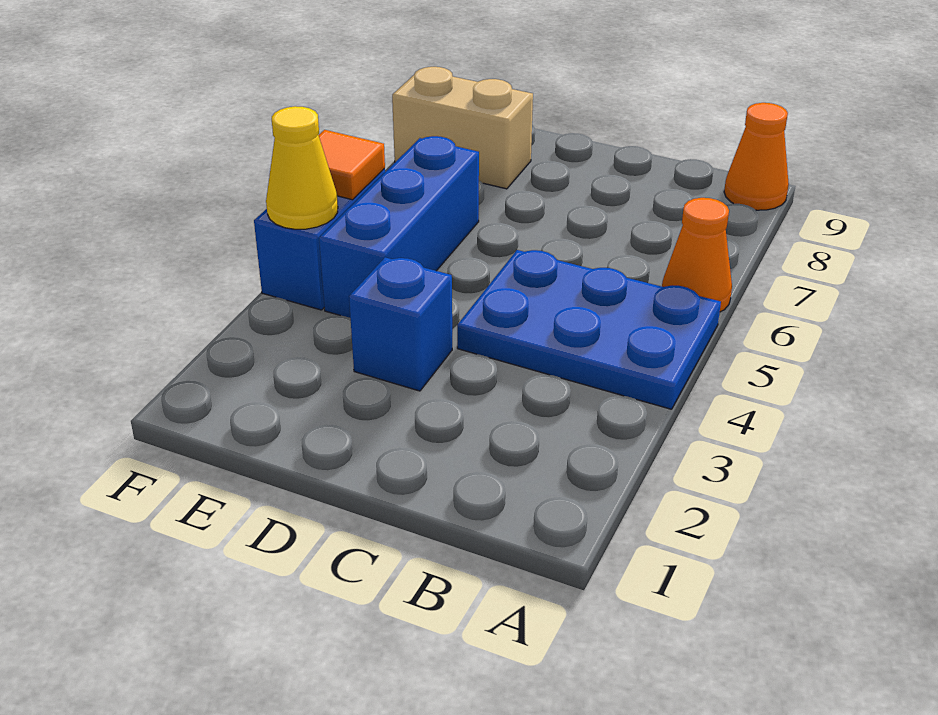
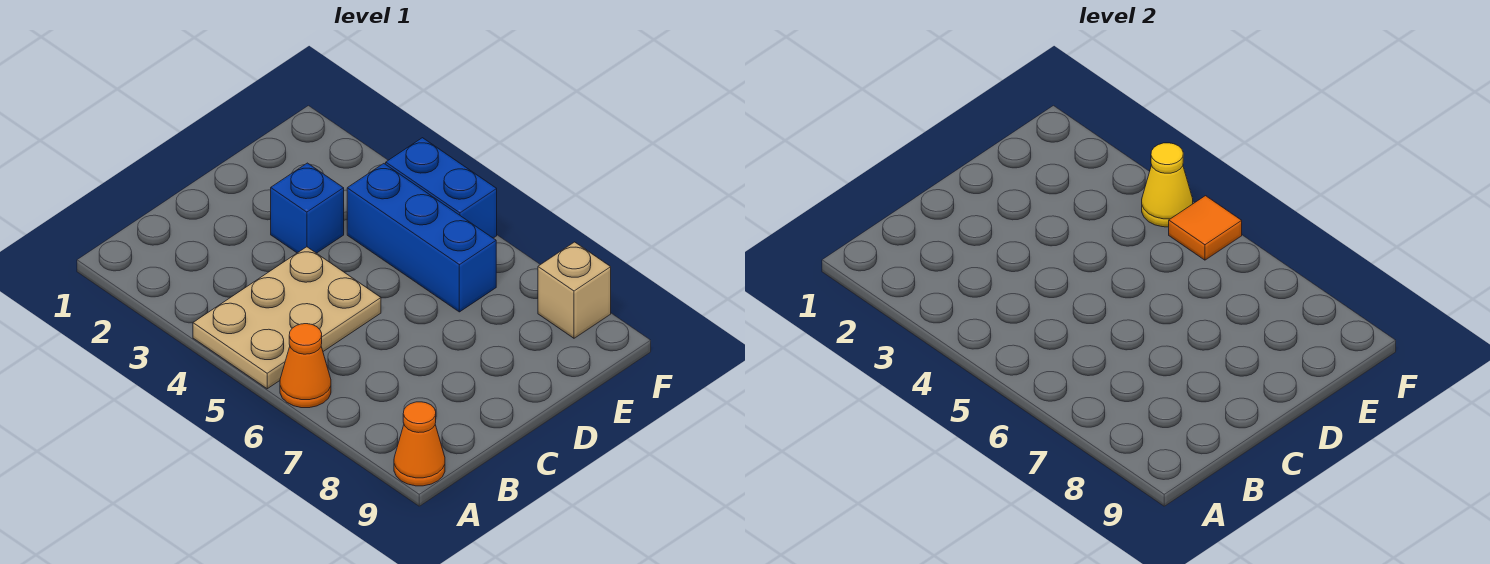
blue 2x3 plate [457,250,721,409] -> tan 2x3 plate [193,247,381,389]
tan 1x2 brick [392,67,533,189] -> tan 1x1 brick [538,242,611,338]

